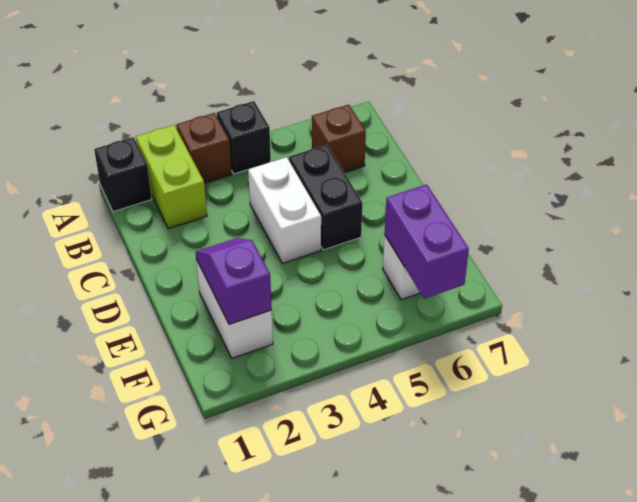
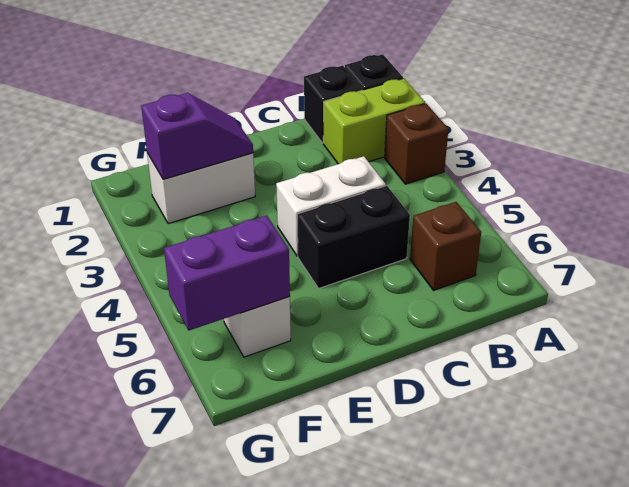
black 1x1 brick [217,101,271,174] -> black 1x1 brick moved to [304,66,362,143]

